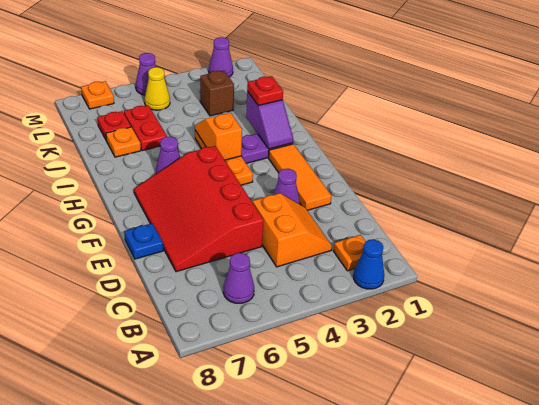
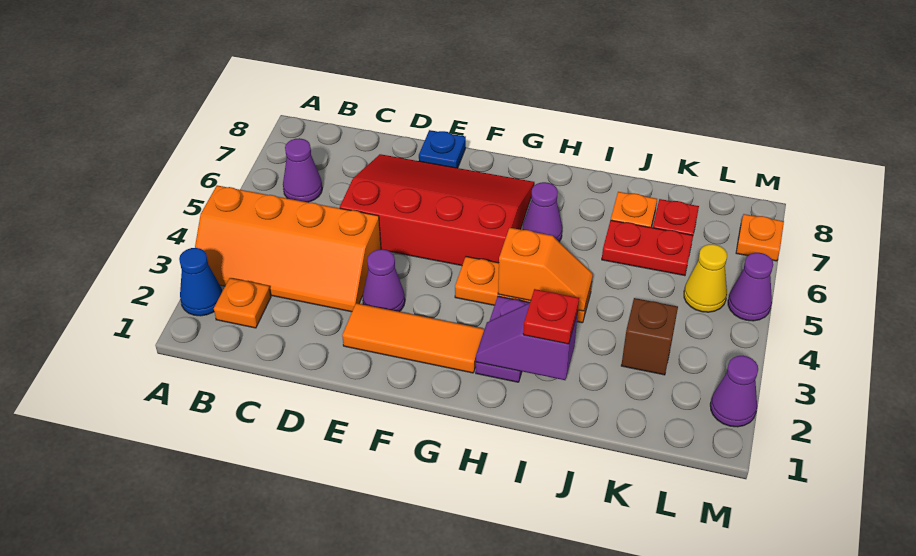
orange 2x2 slope [253,193,332,267] -> orange 2x4 slope [195,185,381,312]

